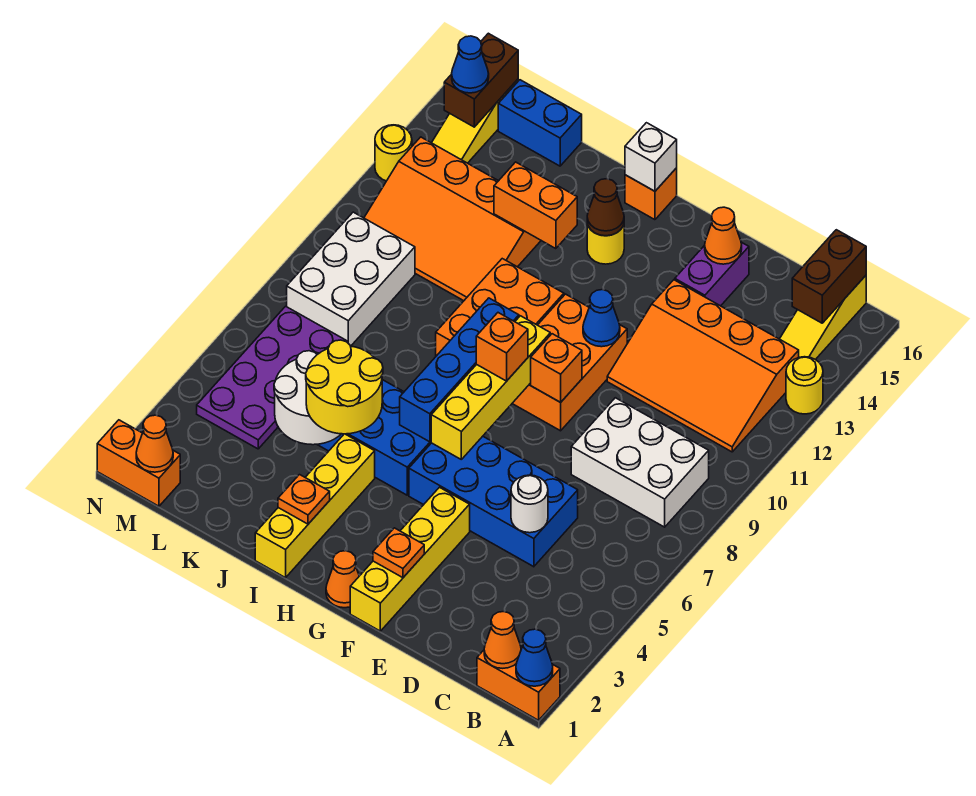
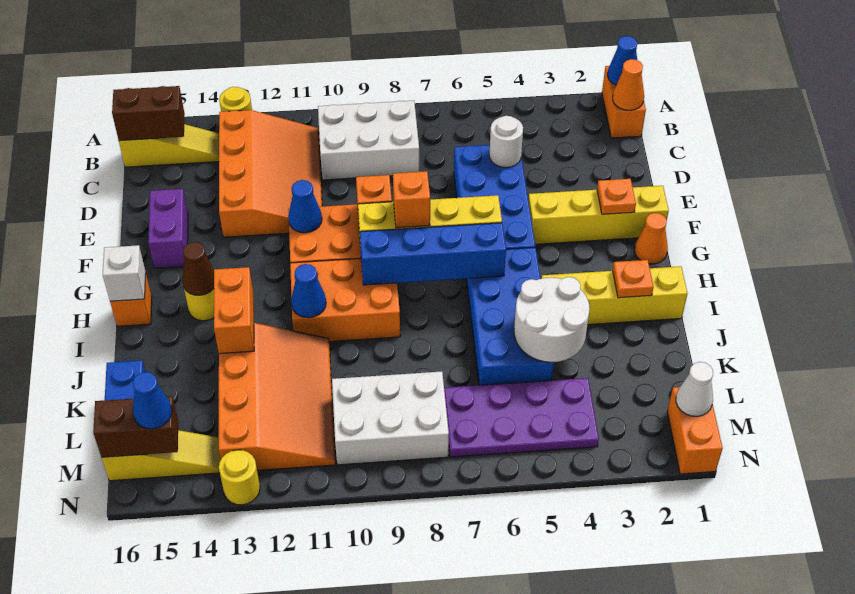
white 2x3 brick [571,398,709,527] -> white 2x3 brick turned to [318,101,419,180]
purple 1x2 brick [675,242,749,306] -> purple 1x2 brick turned to [148,189,188,268]
orange 1x1 cone [705,207,742,264] -> none
yellow 2x2 round brick [306,340,383,434] -> none
none -> blue 1x1 cone [291,264,326,318]
orange 1x1 cone [136,415,173,472] -> white 1x1 cone [676,362,713,416]

